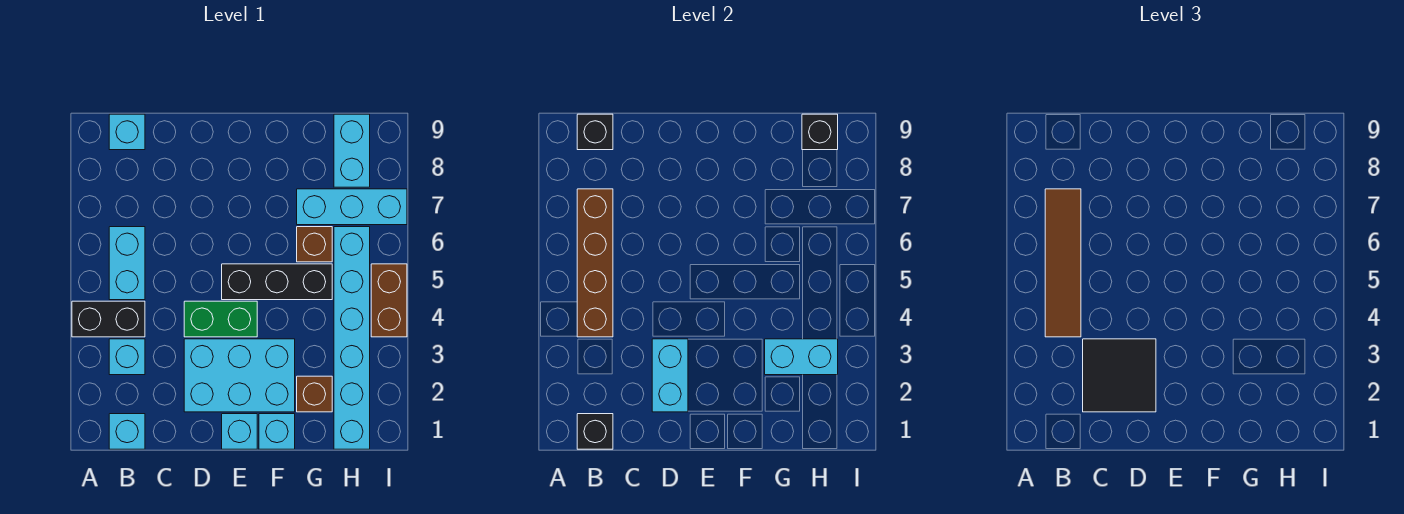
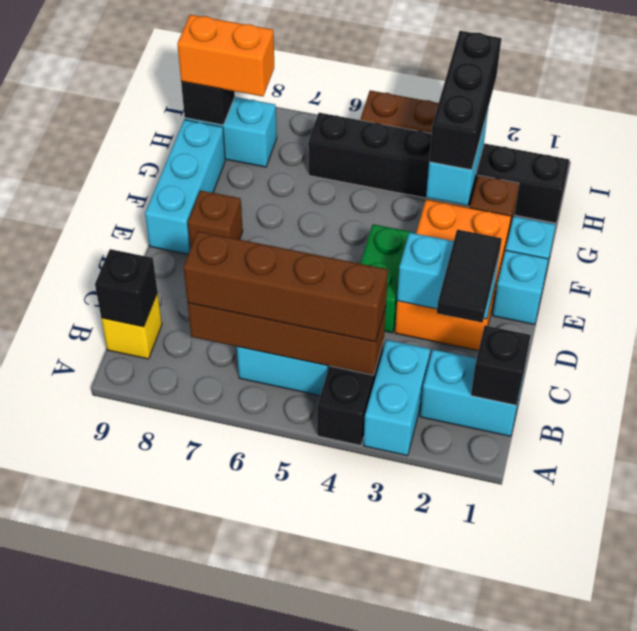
cyan 1x1 brick [109,414,145,449] -> cyan 1x2 brick [420,350,522,436]
cyan 1x1 brick [109,339,145,375] -> cyan 1x2 brick [364,340,430,456]
brown 1x4 tile [1045,189,1081,337] -> brown 1x4 brick [183,231,388,342]
cyan 1x1 brick [109,114,145,150] -> yellow 1x1 brick [101,293,162,359]
black 2x2 tile [1083,339,1156,412] -> black 1x2 tile [437,230,502,323]
cyan 2x3 brick [184,339,295,412] -> orange 2x3 brick [395,200,511,351]
black 1x3 brick [222,264,332,300] -> black 1x3 brick moved to [429,31,501,170]
brown 1x1 brick [297,227,332,262] -> brown 1x1 brick moved to [188,190,243,248]
cyan 1x3 brick [297,189,407,225] -> cyan 1x3 brick moved to [145,120,225,254]
cyan 1x6 brick [334,227,370,449] -> black 1x6 brick [308,113,569,223]
none -> orange 1x2 brick [177,15,274,96]

